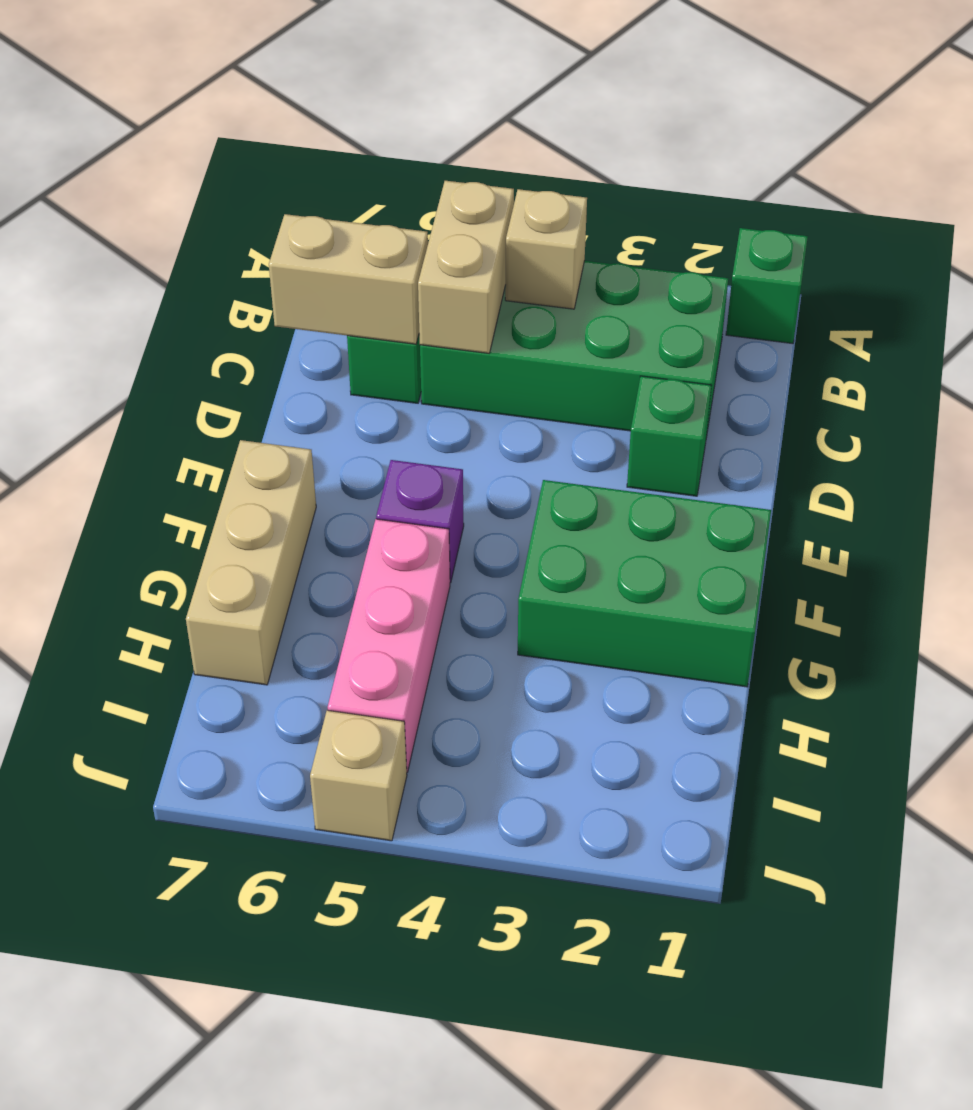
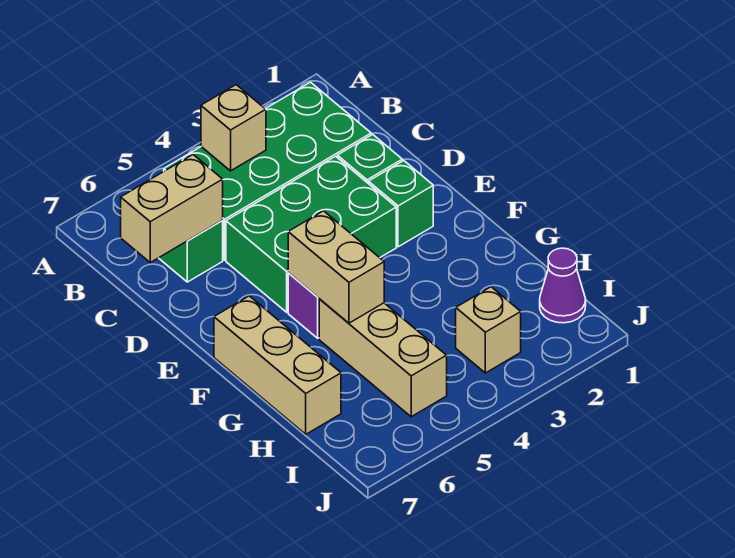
green 1x1 brick [726,228,808,344] -> green 1x1 brick moved to [368,161,433,247]
tan 1x2 brick [418,181,514,353] -> tan 1x2 brick moved to [288,211,384,323]
green 2x3 brick [518,480,771,687] -> green 2x3 brick moved to [226,156,396,312]
pink 1x3 brick [328,519,450,772] -> tan 1x3 brick [319,299,447,417]
none -> purple 1x1 cone [540,248,586,323]
tan 1x1 brick [310,710,407,841] -> tan 1x1 brick moved to [456,287,521,373]

